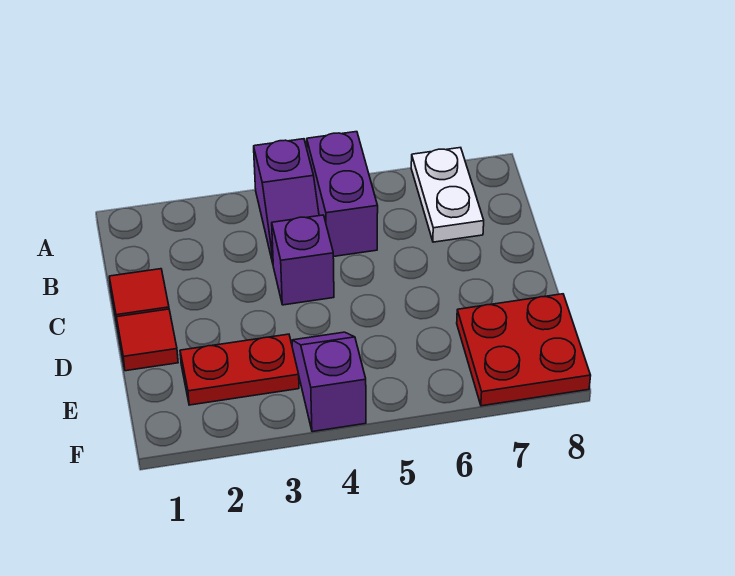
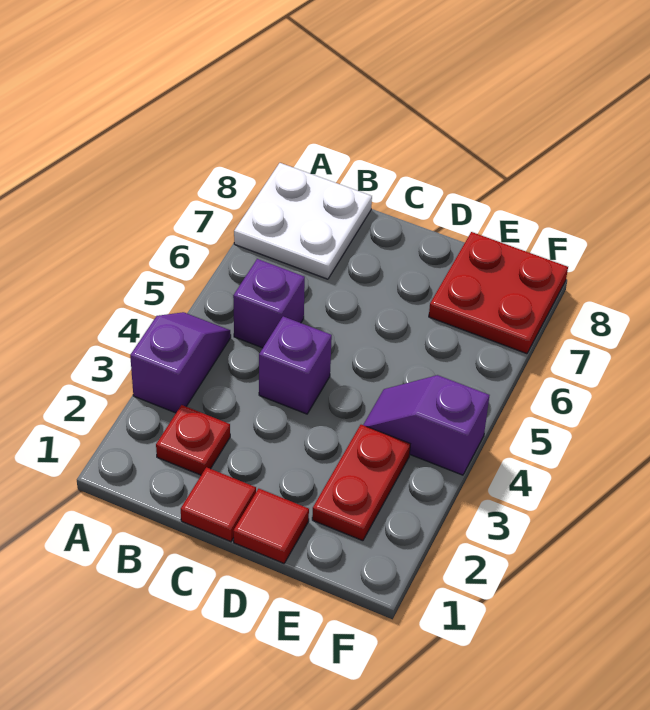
purple 1x2 slope [254,139,319,263] -> purple 1x2 slope turned to [130,312,231,413]
purple 1x2 brick [307,132,378,257] -> purple 1x1 brick [233,259,305,348]
white 1x2 plate [411,148,484,242] -> white 2x2 plate [234,163,372,279]
none -> red 1x1 plate [156,405,230,475]

